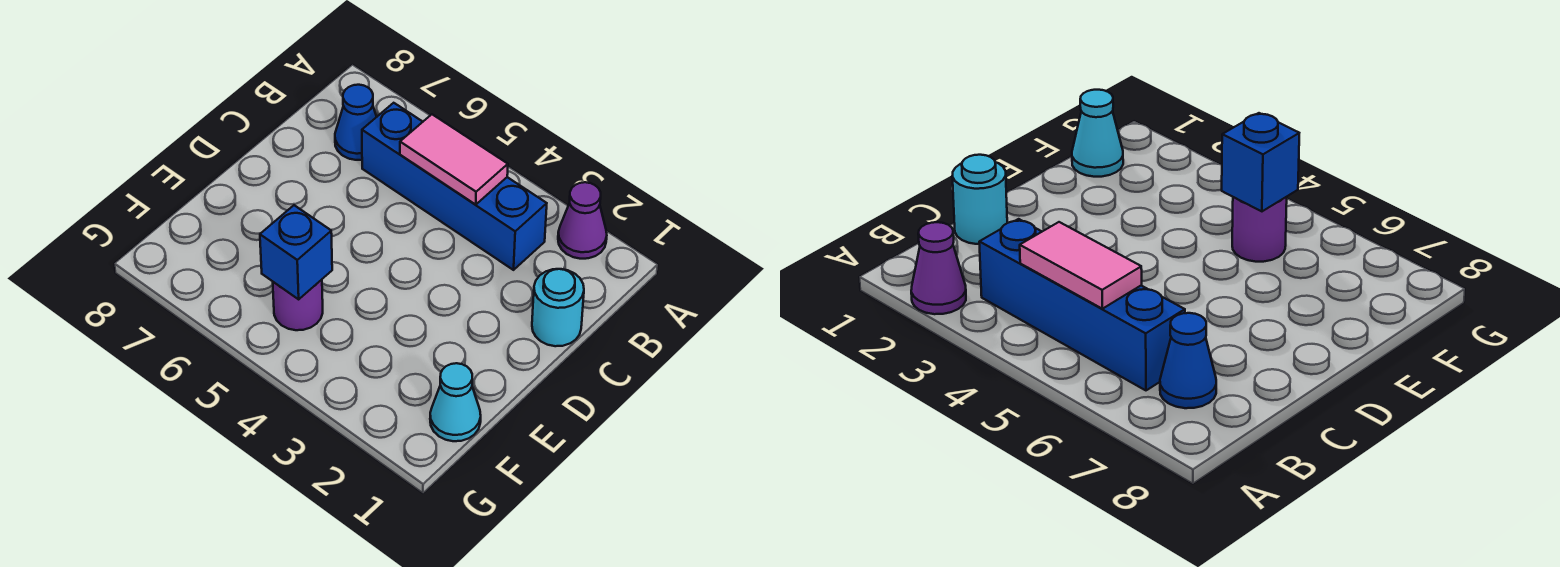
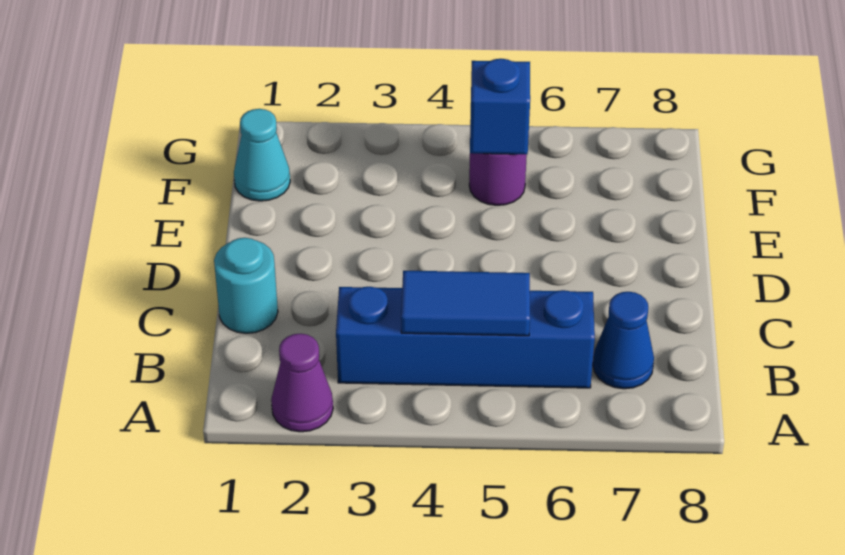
pink 1x2 tile [400,114,508,204] -> blue 1x2 tile [401,271,530,336]

